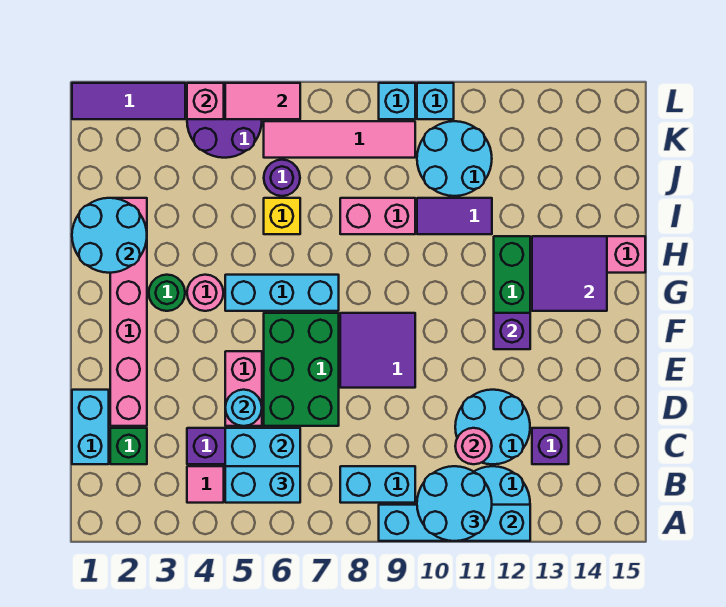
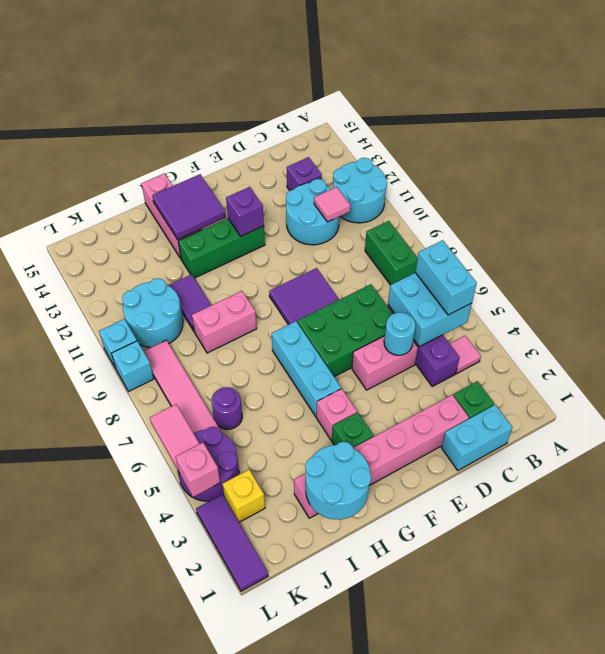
cyan 1x4 brick [379,505,530,541] -> none
cyan 2x2 round brick [417,466,492,541] -> none
cyan 1x2 brick [340,466,415,503] -> green 1x2 brick [365,221,418,285]
pink 1x1 round brick [455,428,492,464] -> pink 1x1 tile [314,187,350,222]
green 1x1 round brick [149,275,185,311] -> green 1x1 brick [332,412,373,448]
pink 1x1 round brick [187,275,223,311] -> pink 1x1 brick [316,389,357,440]
yellow 1x1 brick [264,198,300,234] -> yellow 1x1 brick moved to [223,470,265,522]
pink 1x2 brick [340,198,415,234] -> pink 1x2 brick turned to [192,291,257,353]

